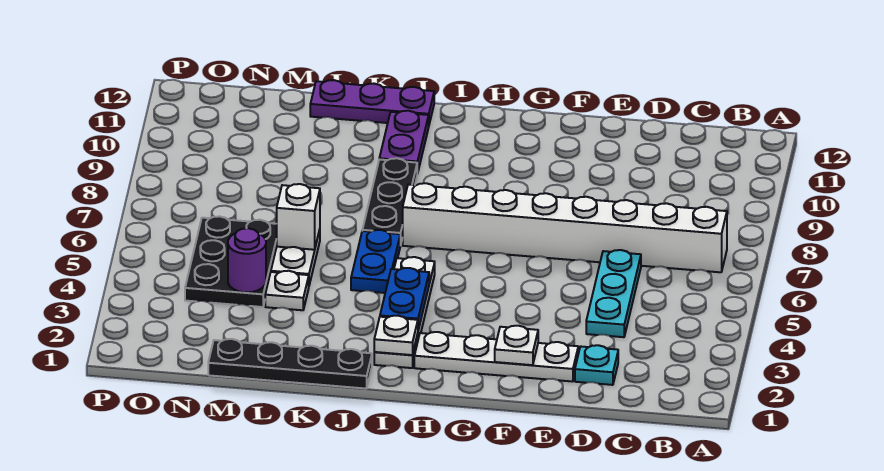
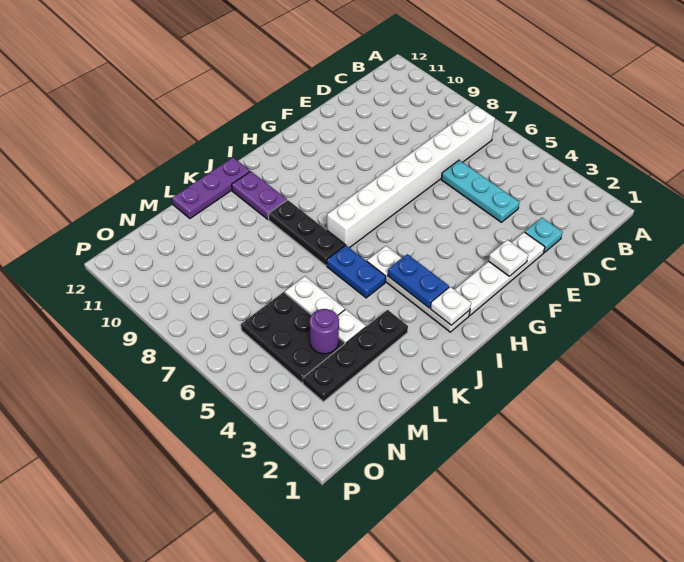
black 1x4 plate [208,339,372,389] -> black 1x4 plate moved to [303,310,408,402]
white 1x1 brick [277,184,320,250] -> none

